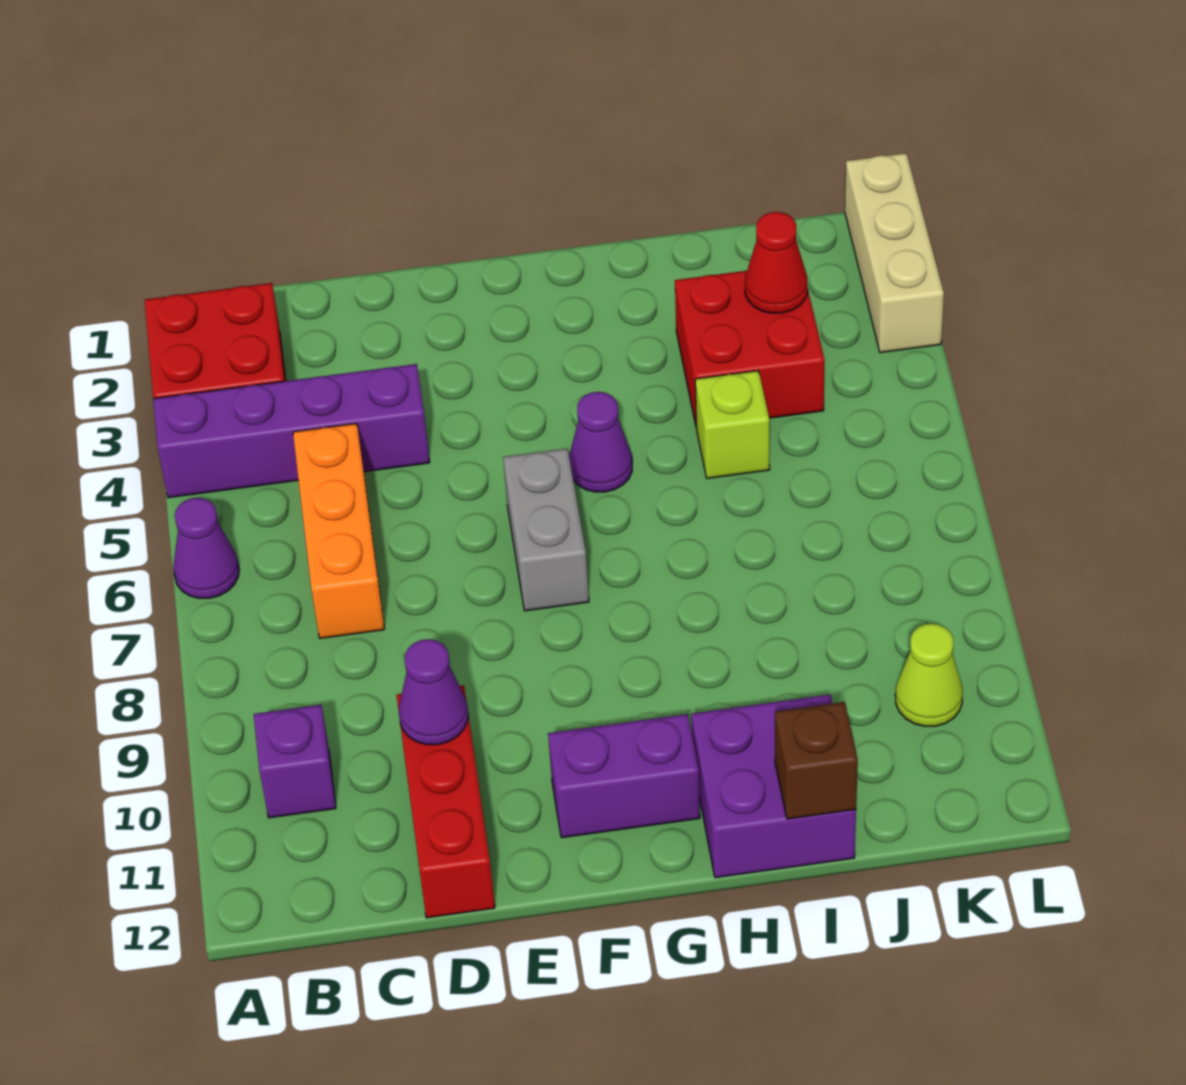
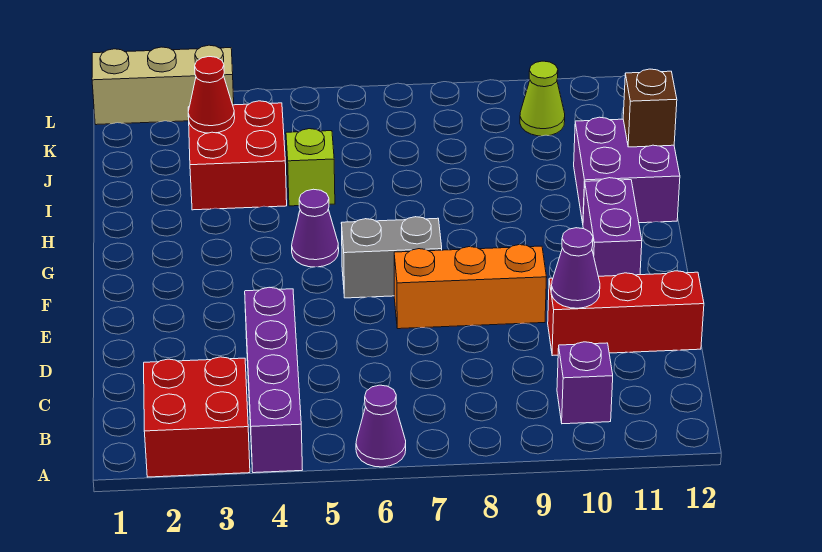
orange 1x3 brick [293,423,384,638] -> orange 1x3 brick moved to [394,245,547,329]

